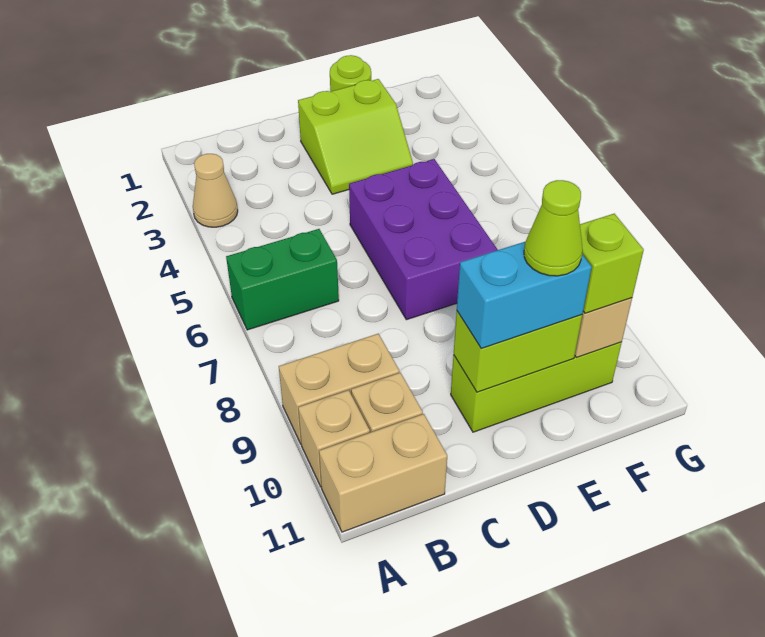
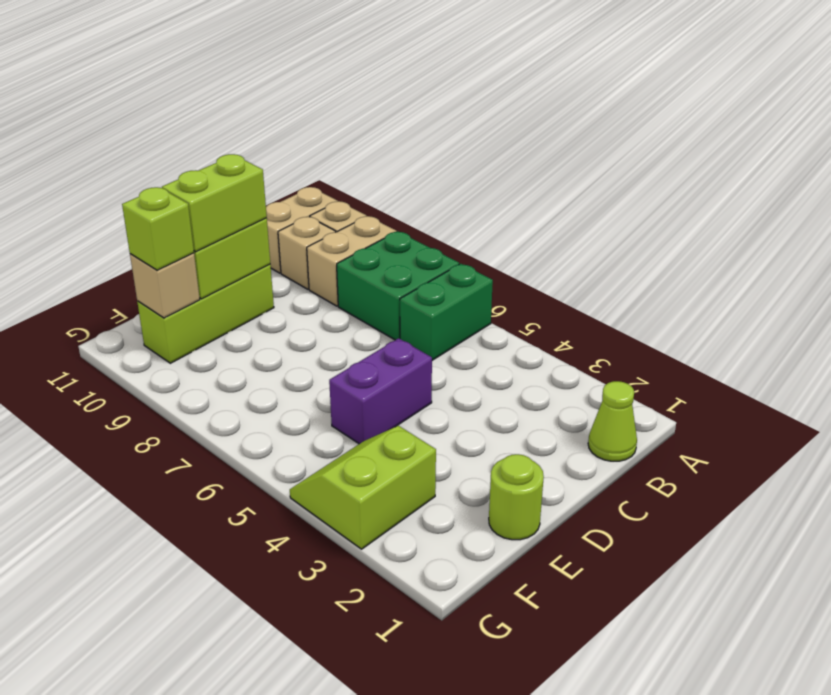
tan 1x1 cone [193,154,238,227] -> none
none -> green 2x2 brick [337,231,459,340]
lime 2x2 slope [298,79,413,194] -> lime 2x2 slope moved to [290,426,436,549]
purple 2x3 brick [349,159,498,320] -> purple 1x2 brick [329,338,432,444]
cyan 1x2 brick [457,242,592,348] -> lime 1x2 brick [162,154,267,252]
lime 1x1 cone [524,180,583,276] -> lime 1x1 cone moved to [588,381,637,461]

